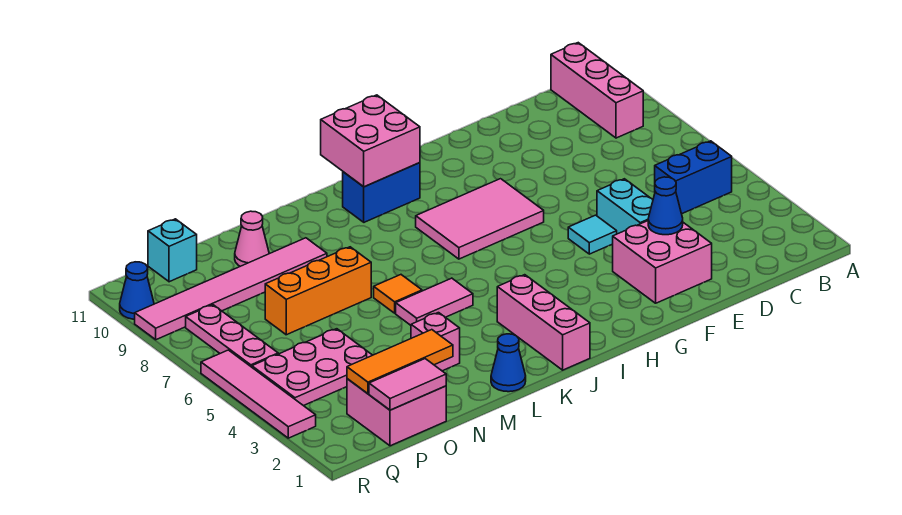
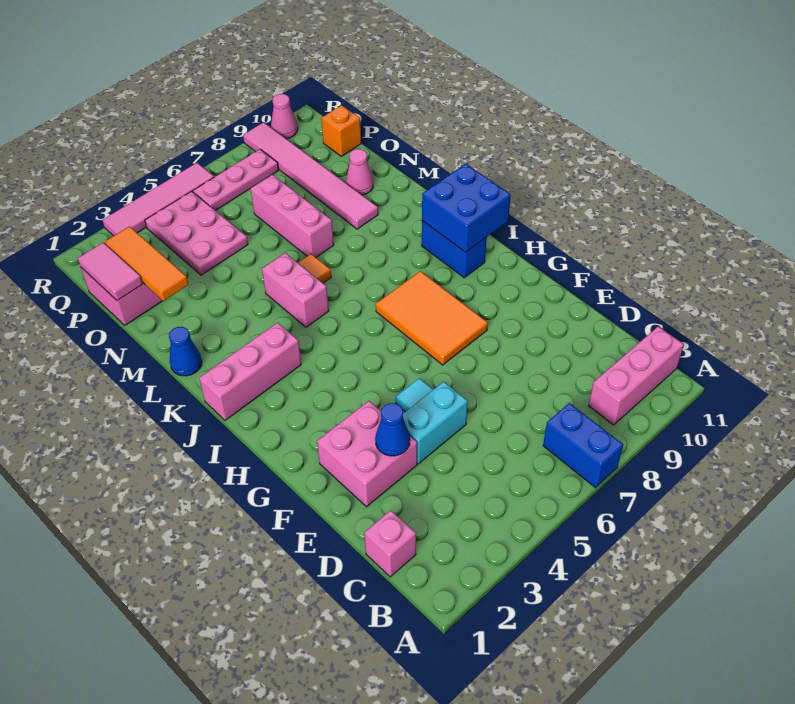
blue 1x2 brick [655,141,732,214] -> blue 1x2 brick moved to [543,403,623,488]
pink 2x3 tile [416,179,544,259] -> orange 2x3 tile [376,271,488,365]
pink 2x2 brick [321,95,420,187] -> blue 2x2 brick [422,164,511,252]
pink 1x2 tile [396,278,473,325] -> pink 1x2 brick [262,253,329,327]
pink 1x1 brick [411,313,460,371] -> pink 1x1 brick moved to [364,510,416,577]
orange 1x3 brick [265,247,371,335] -> pink 1x3 brick [251,175,334,257]
cyan 1x1 brick [148,219,197,282] -> orange 1x1 brick [321,105,361,156]
blue 1x1 cone [120,262,154,319] -> pink 1x1 cone [271,94,298,139]

